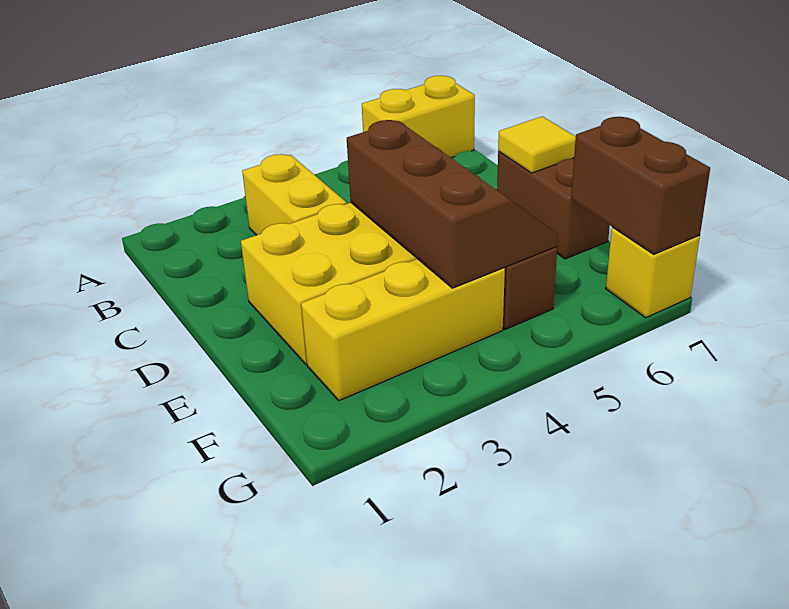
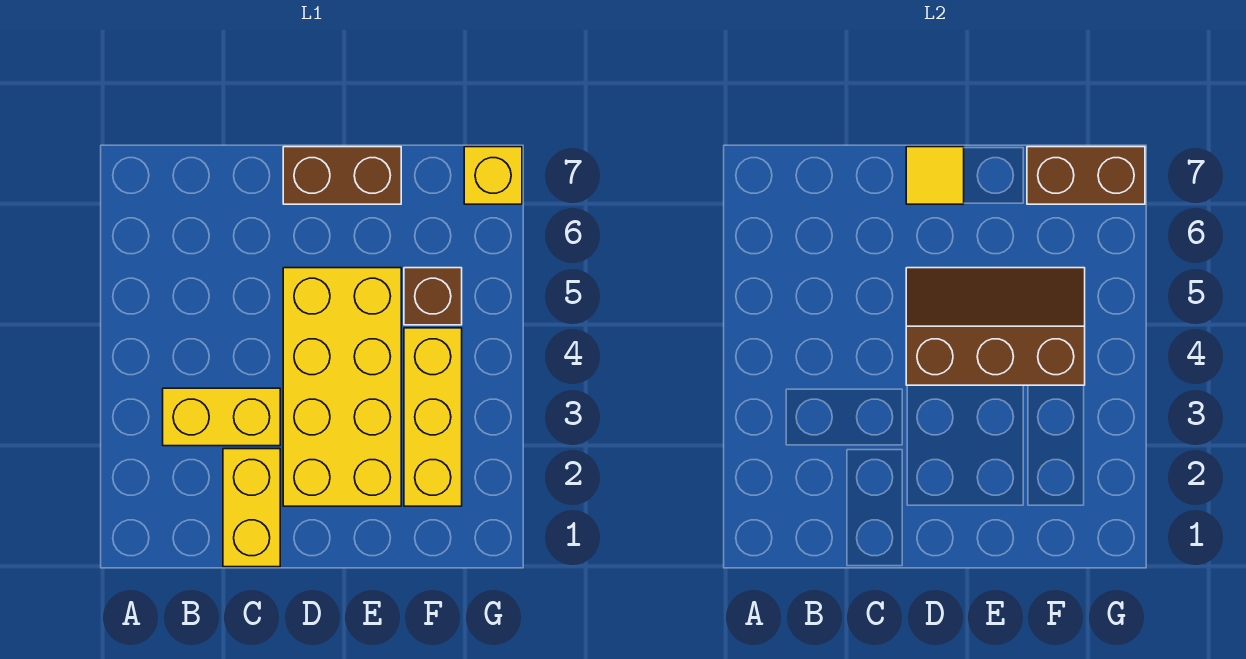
yellow 1x2 brick [362,76,475,158] -> yellow 1x2 brick moved to [223,449,280,567]

